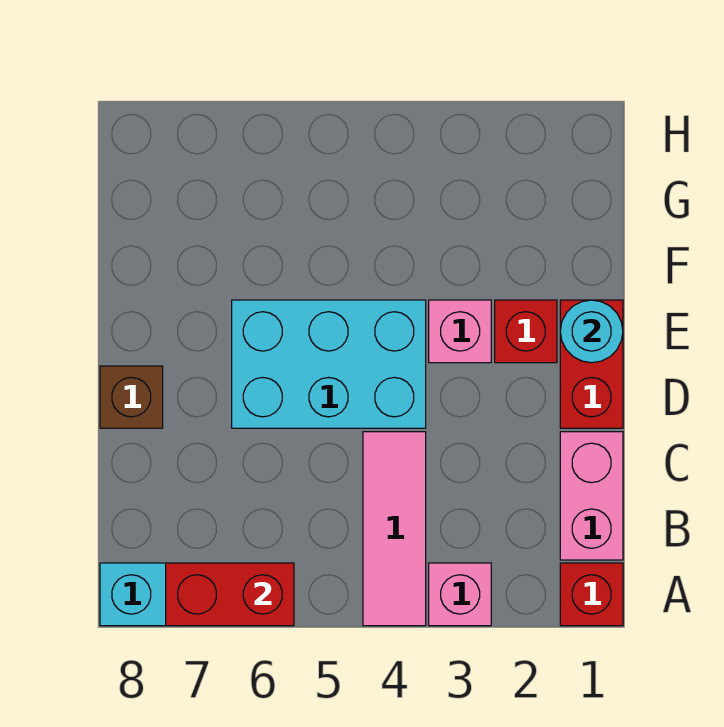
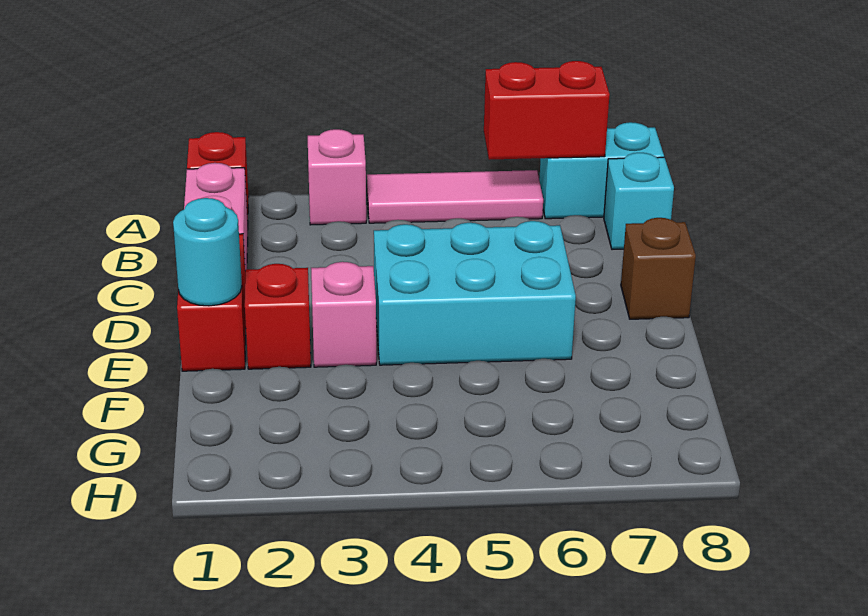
pink 1x3 tile [363,432,426,626] -> pink 1x3 tile turned to [367,170,543,223]
none -> cyan 1x1 brick [604,153,674,250]

